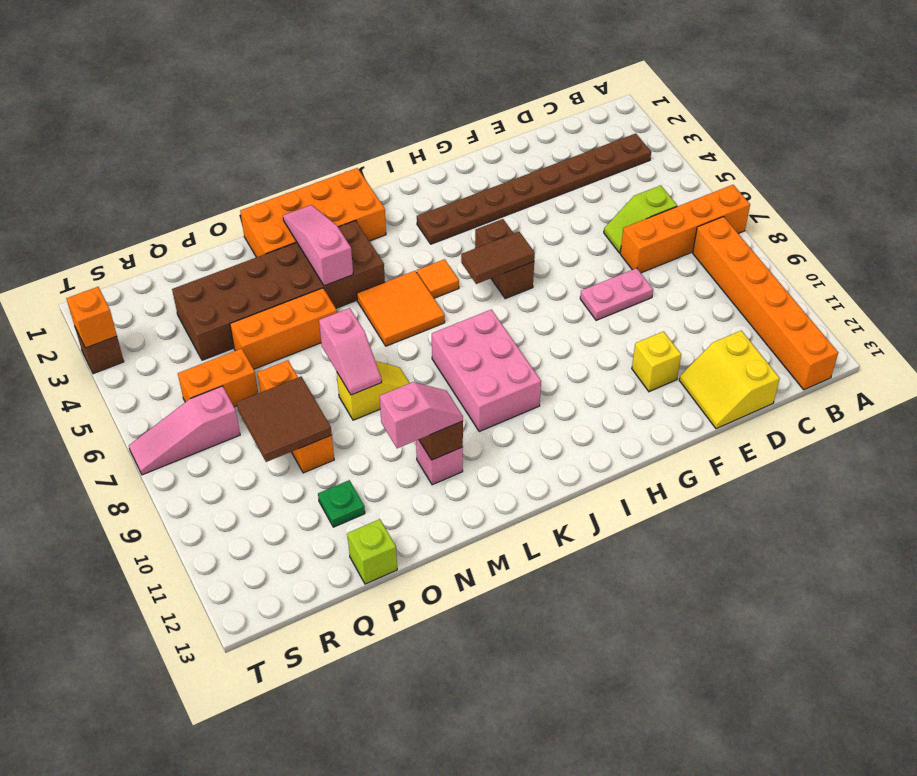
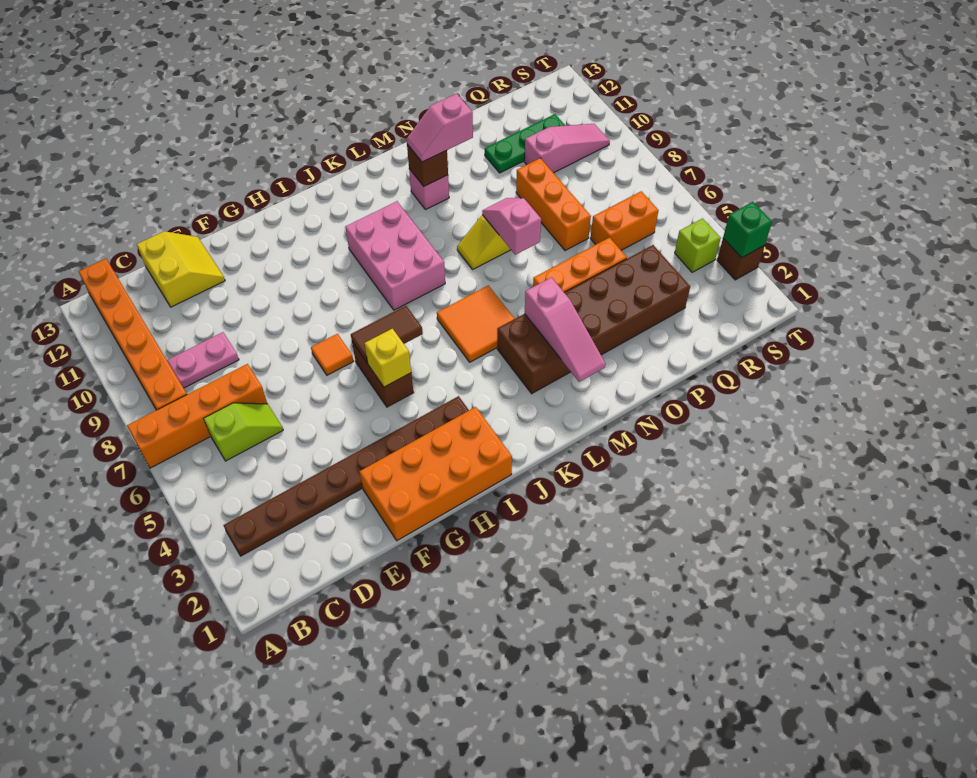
pink 1x2 plate [580,268,653,320] -> pink 1x2 plate moved to [167,332,239,388]
yellow 1x1 brick [632,331,681,392] -> yellow 1x1 brick moved to [365,329,411,387]
orange 1x1 tile [417,259,459,298] -> orange 1x1 tile moved to [311,334,353,375]
orange 2x4 brick [240,168,386,257] -> orange 2x4 brick moved to [359,407,512,541]
brown 2x2 tile [236,377,332,462] -> none
green 1x1 plate [318,480,365,527] -> green 1x3 plate [485,114,565,173]
lime 1x1 brick [347,519,397,584] -> lime 1x1 brick moved to [675,218,721,272]
pink 1x3 slope [129,386,240,475] -> pink 1x3 slope moved to [524,124,610,173]
orange 1x1 brick [66,287,117,348] -> green 1x1 brick [723,202,772,258]

